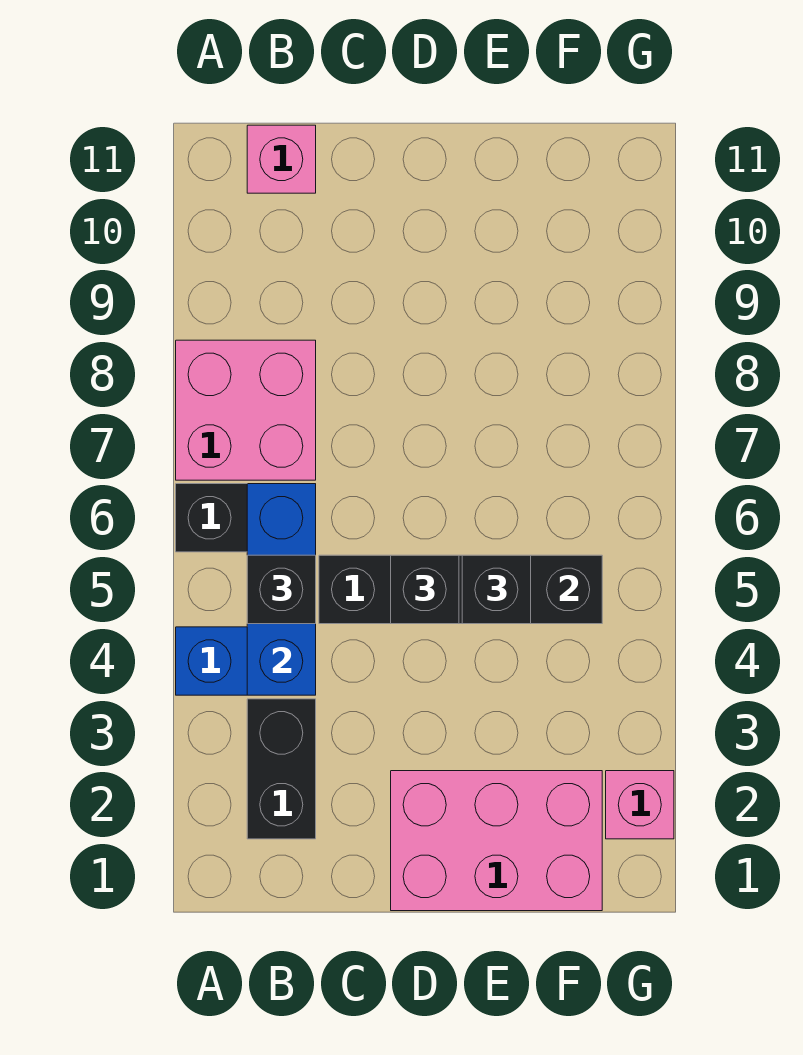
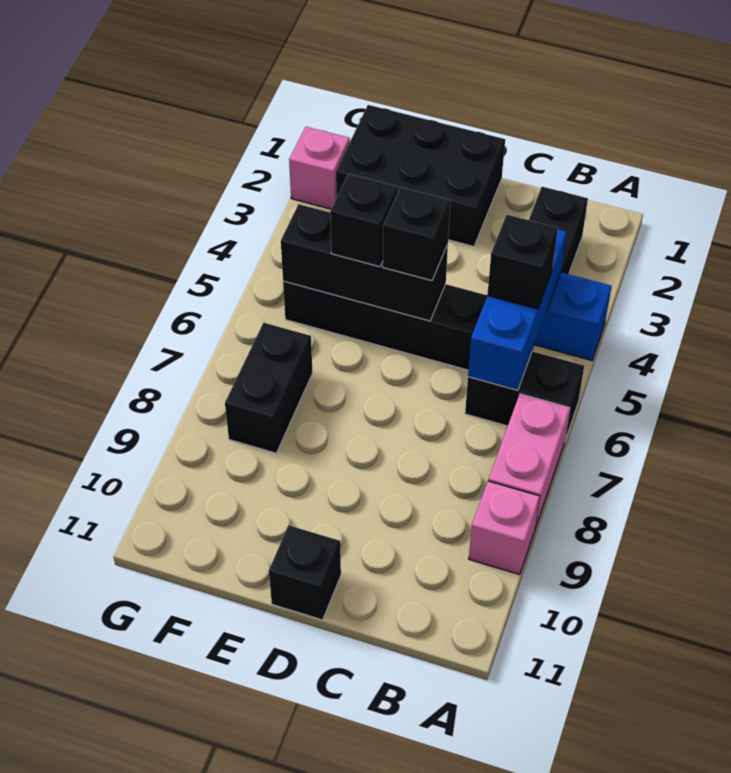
pink 2x2 brick [176,340,316,480] -> pink 1x2 brick [488,394,570,528]
pink 1x1 brick [247,125,316,193] -> pink 1x1 brick moved to [469,481,540,575]
pink 2x3 brick [391,771,602,911] -> black 2x3 brick [336,105,505,246]
none -> black 1x1 brick [269,525,341,620]
none -> black 1x2 brick [225,323,313,453]

